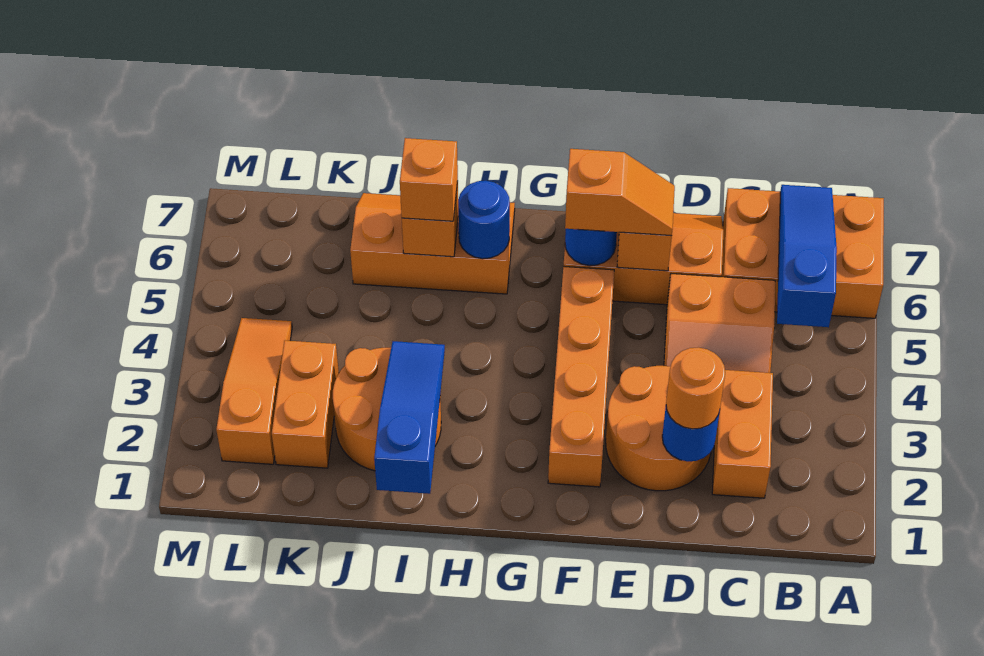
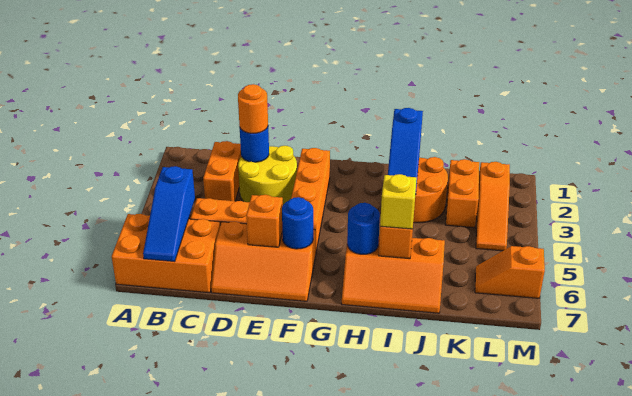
orange 2x2 round brick [606,366,711,491] -> yellow 2x2 round brick [238,146,297,205]
orange 1x2 slope [565,149,675,236] -> orange 1x2 slope moved to [475,246,545,298]
orange 1x1 brick [400,138,458,221] -> yellow 1x1 brick [380,174,417,229]

